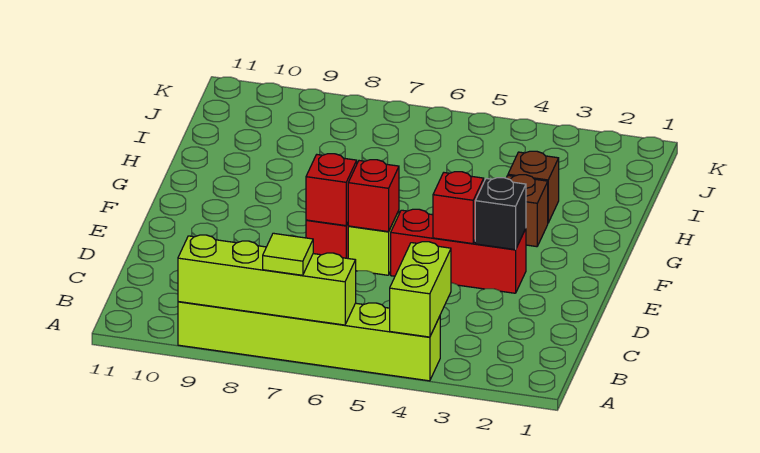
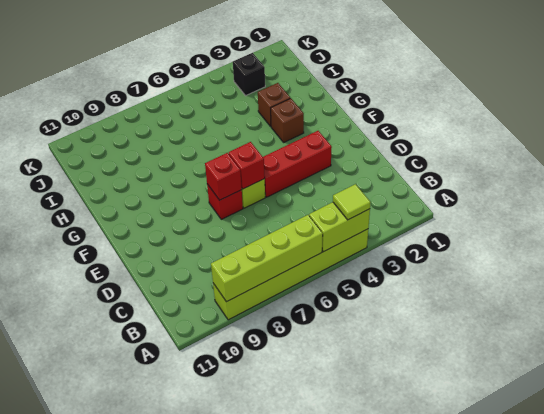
lime 1x2 brick [390,242,451,337] -> lime 1x2 brick turned to [309,202,370,252]
lime 1x1 tile [263,233,313,275] -> lime 1x1 tile moved to [333,184,371,220]
black 1x1 brick [475,178,526,250] -> black 1x1 brick moved to [233,53,265,96]
red 1x1 brick [433,172,484,244] -> none

